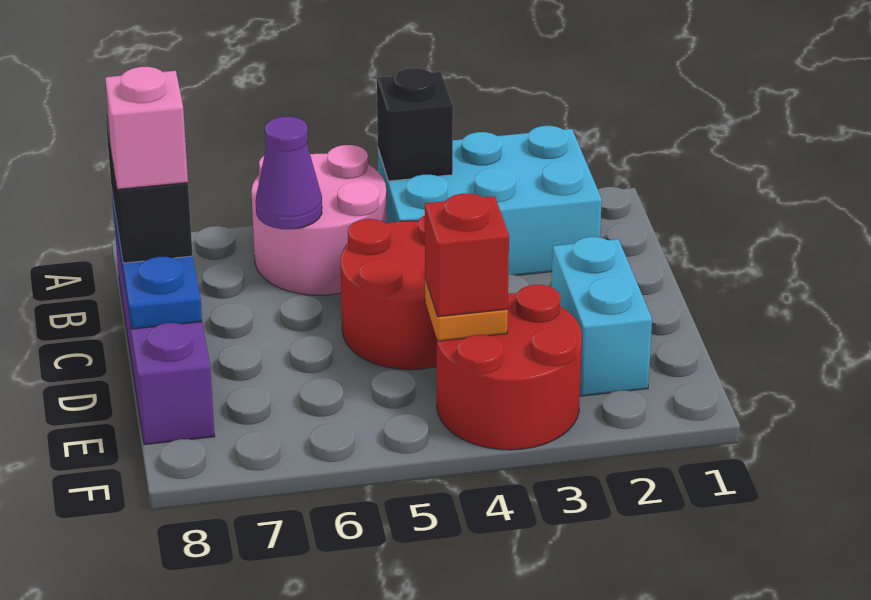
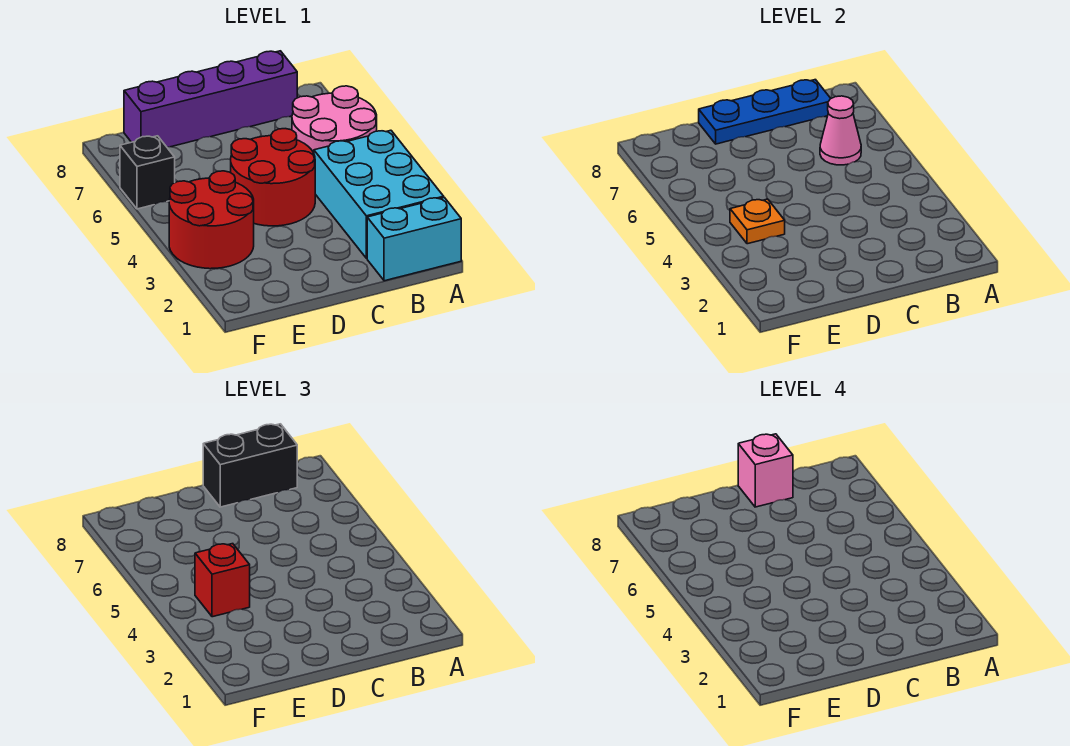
black 1x1 brick [377,68,453,181] -> black 1x1 brick moved to [120,136,175,209]
purple 1x1 cone [256,117,322,229] -> pink 1x1 cone [820,96,861,165]
cyan 1x2 brick [551,237,652,396] -> cyan 1x2 brick moved to [367,198,461,281]

